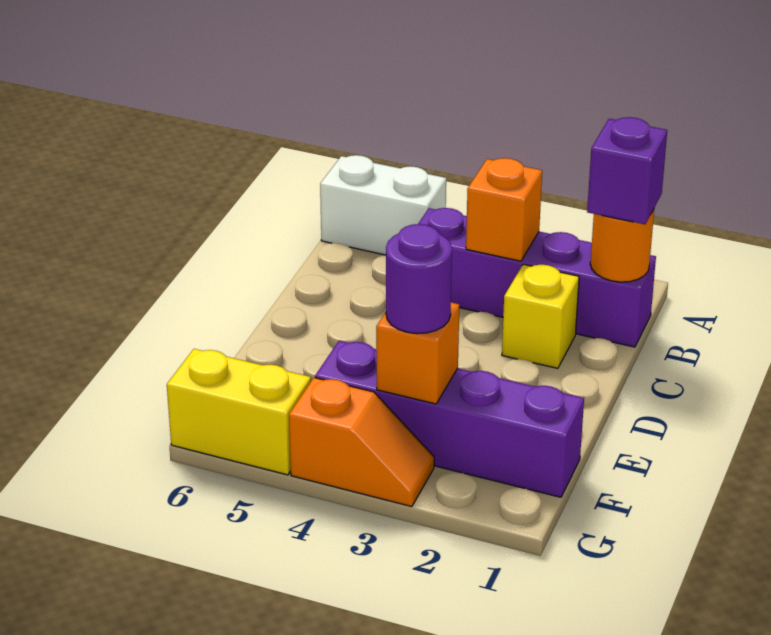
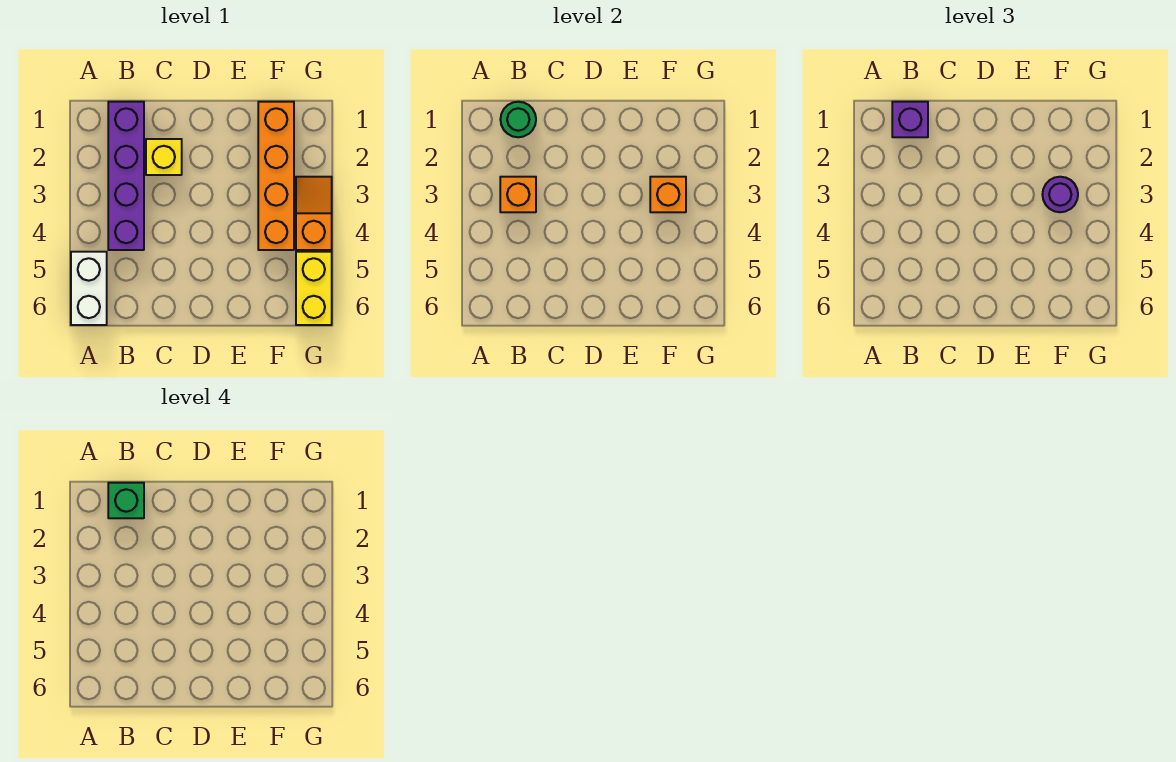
orange 1x1 round brick [590,209,654,282] -> green 1x1 round brick [500,102,536,137]
none -> green 1x1 brick [108,483,144,518]
purple 1x4 brick [315,341,584,497] -> orange 1x4 brick [258,102,294,250]

